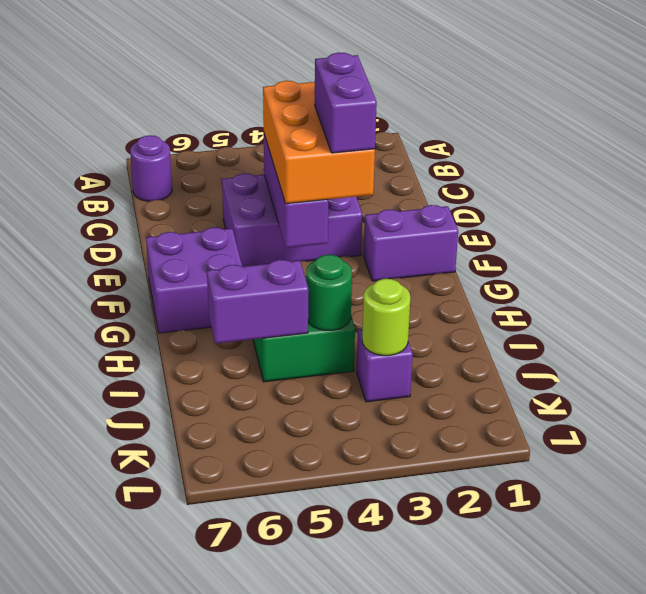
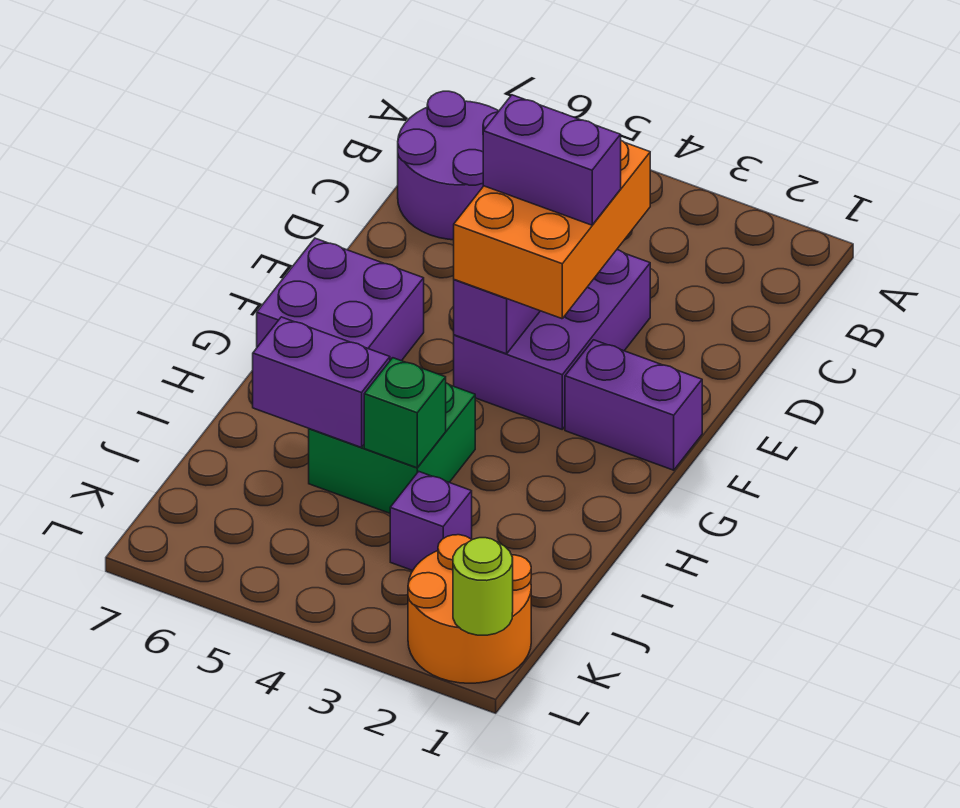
purple 1x1 round brick [130,135,172,201] -> purple 2x2 round brick [398,91,499,240]
purple 2x3 brick [222,173,362,267] -> purple 2x3 brick turned to [454,250,650,429]
purple 1x2 brick [315,53,377,153] -> purple 1x2 brick turned to [483,95,621,225]
green 1x1 round brick [306,255,352,330] -> green 1x1 brick [364,358,446,468]
lime 1x1 round brick [362,279,410,356] -> lime 1x1 round brick moved to [453,538,513,635]
none -> orange 2x2 round brick [408,535,531,683]

